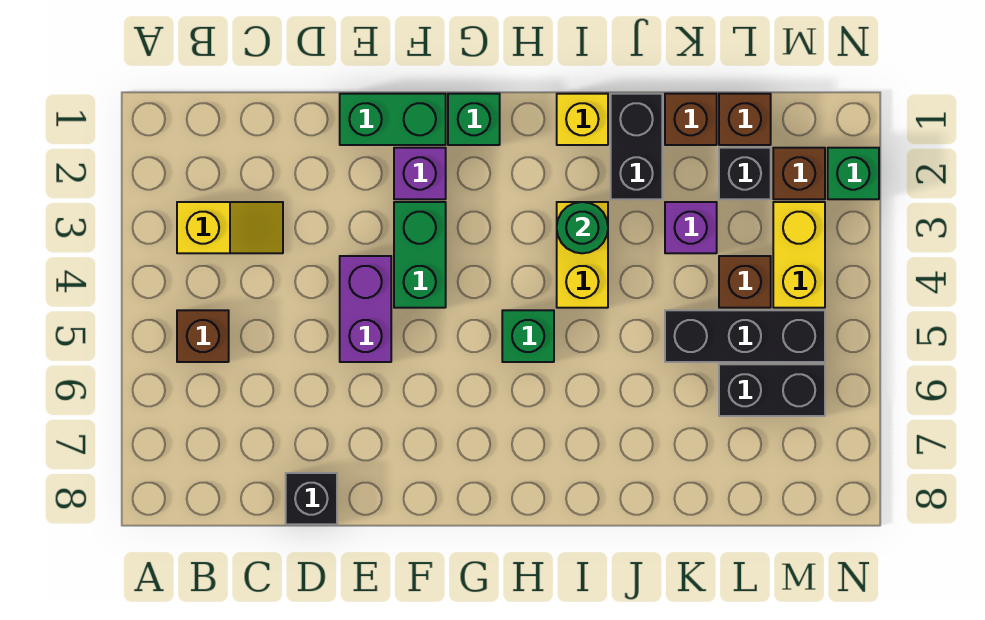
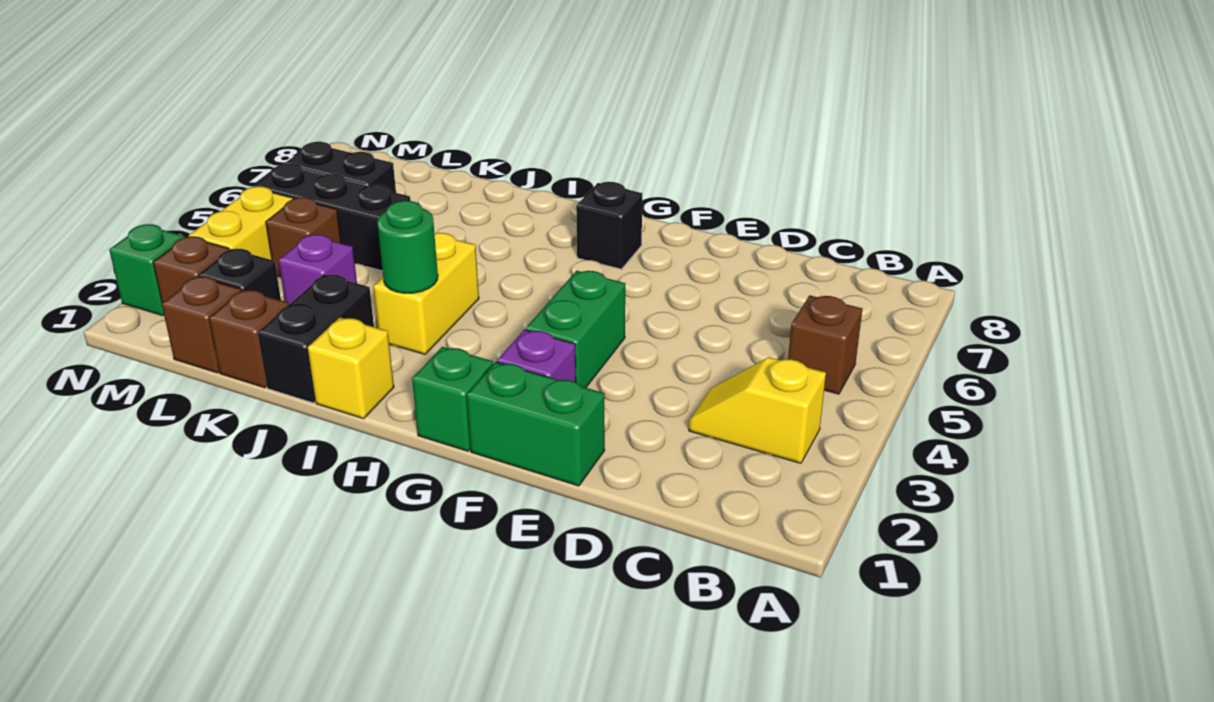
black 1x1 brick [286,473,337,524] -> black 1x1 brick moved to [576,182,642,269]
purple 1x2 brick [340,256,391,362] -> none
green 1x1 brick [502,310,554,362] -> none

